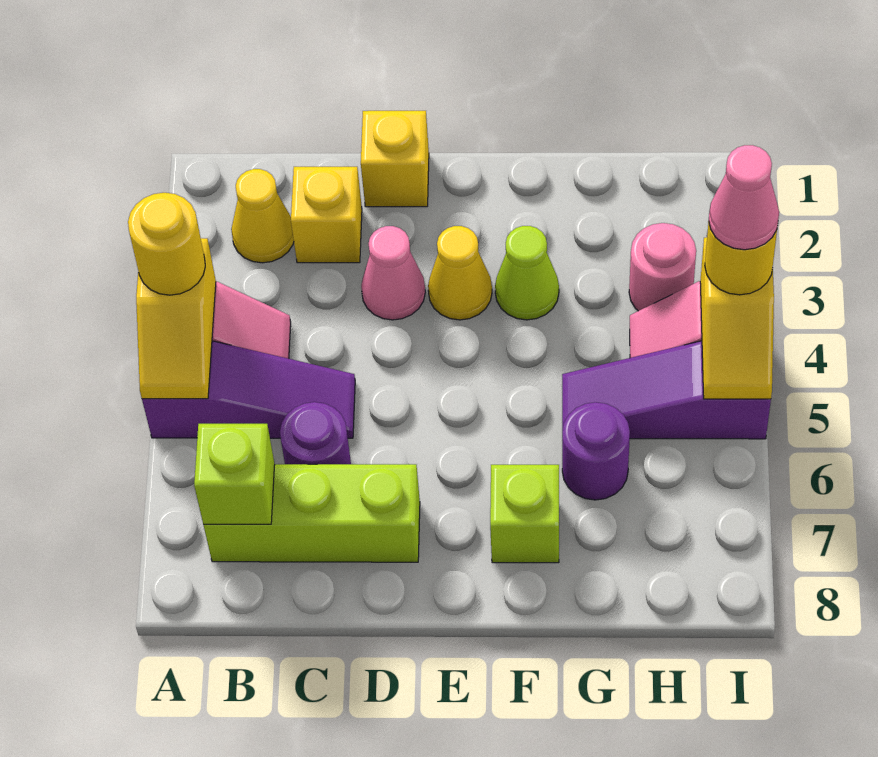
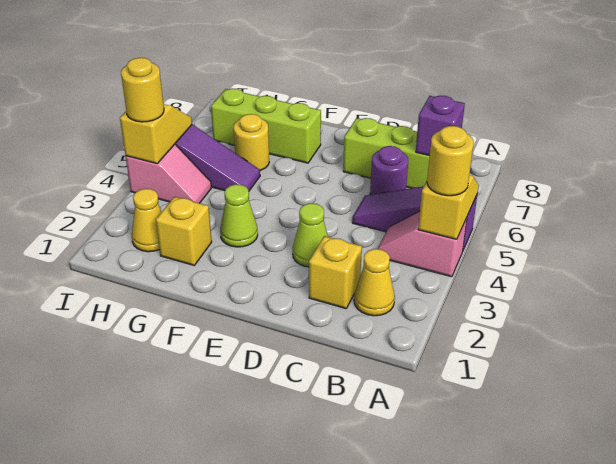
lime 1x1 brick [194,424,275,524] -> purple 1x1 brick [416,96,465,156]
yellow 1x1 brick [361,111,429,207] -> yellow 1x1 brick moved to [156,197,212,265]
pink 1x1 cone [361,226,425,320] -> lime 1x1 cone [293,203,328,267]
yellow 1x1 cone [428,226,492,320] -> yellow 1x1 cone moved to [132,189,161,252]
lime 1x1 brick [490,465,559,563] -> lime 1x3 brick [211,88,321,163]
purple 1x1 round brick [562,402,630,500] -> yellow 1x1 round brick [234,114,269,171]
pink 1x1 round brick [629,223,696,311] -> none
pink 1x1 cone [709,145,779,250] -> none

